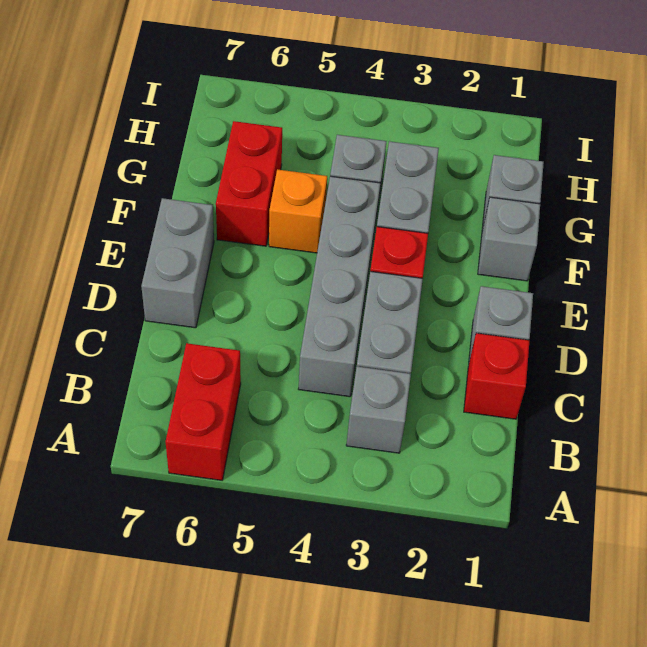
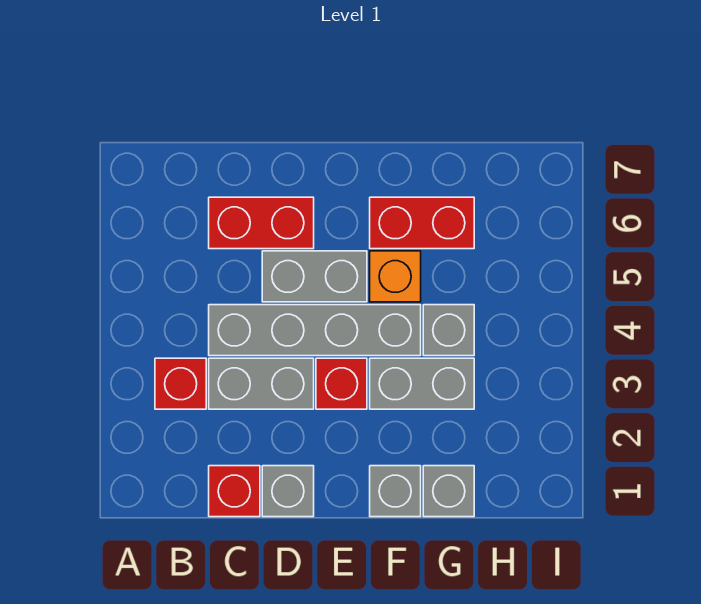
red 1x2 brick [166,343,241,480] -> red 1x2 brick moved to [209,197,314,249]
grey 1x1 brick [346,366,411,453] -> red 1x1 brick [155,358,206,409]
grey 1x2 brick [141,198,214,328] -> grey 1x2 brick moved to [262,251,367,302]

